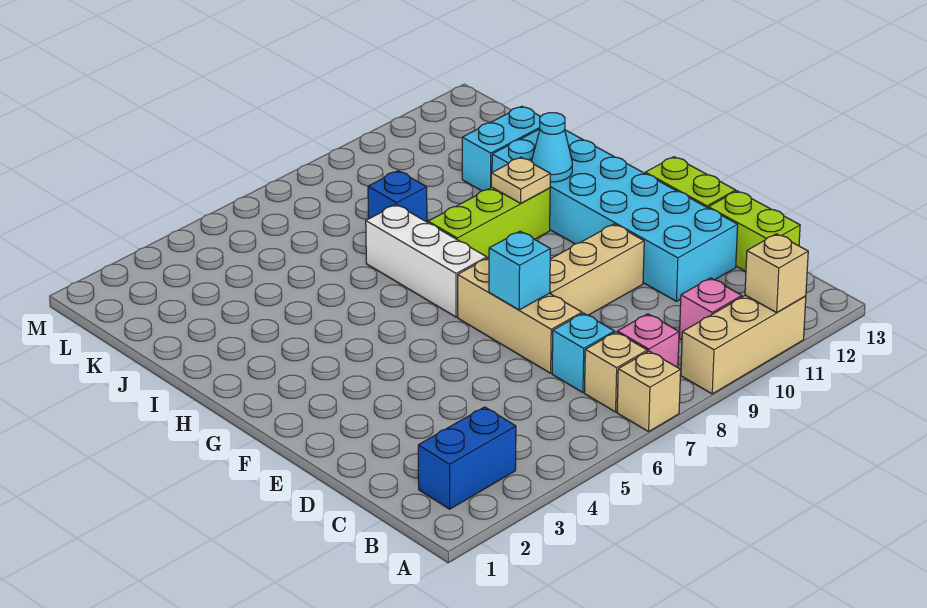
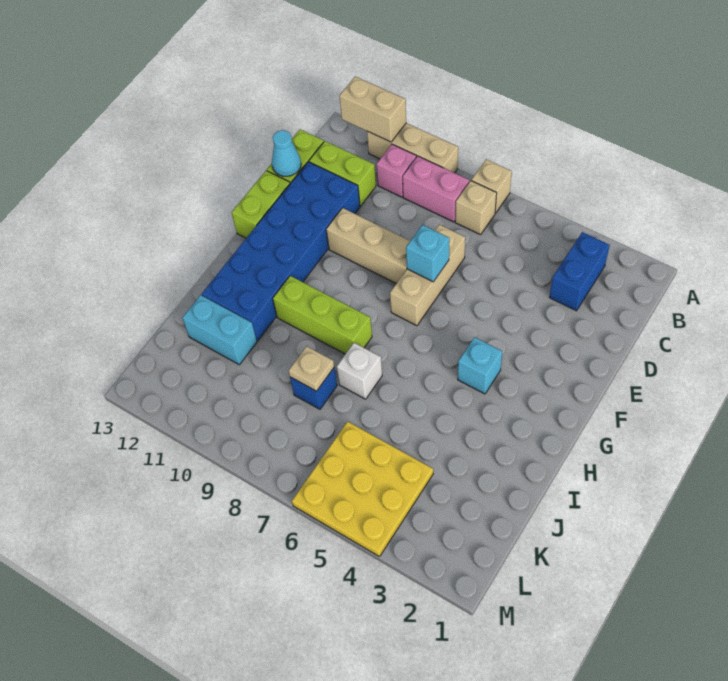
tan 1x1 brick [745,234,808,313] -> tan 1x2 brick [339,77,406,142]
blue 1x2 brick [418,407,516,509] -> blue 1x2 brick turned to [550,232,609,311]
pink 1x1 brick [618,314,679,368] -> pink 1x2 brick [403,156,469,222]
cyan 1x1 brick [552,313,614,393] -> cyan 1x1 brick moved to [458,337,502,394]
none -> lime 1x2 brick [309,141,376,206]
cyan 2x6 brick [492,129,738,301] -> blue 2x6 brick [202,162,360,341]
white 1x3 brick [366,205,487,317] -> white 1x1 brick [337,343,382,399]
tan 1x1 plate [491,157,550,203] -> tan 1x1 plate moved to [289,346,334,391]
cyan 1x1 cone [531,113,572,182] -> cyan 1x1 cone moved to [272,130,301,176]
none -> yellow 3x3 plate [292,421,433,556]

